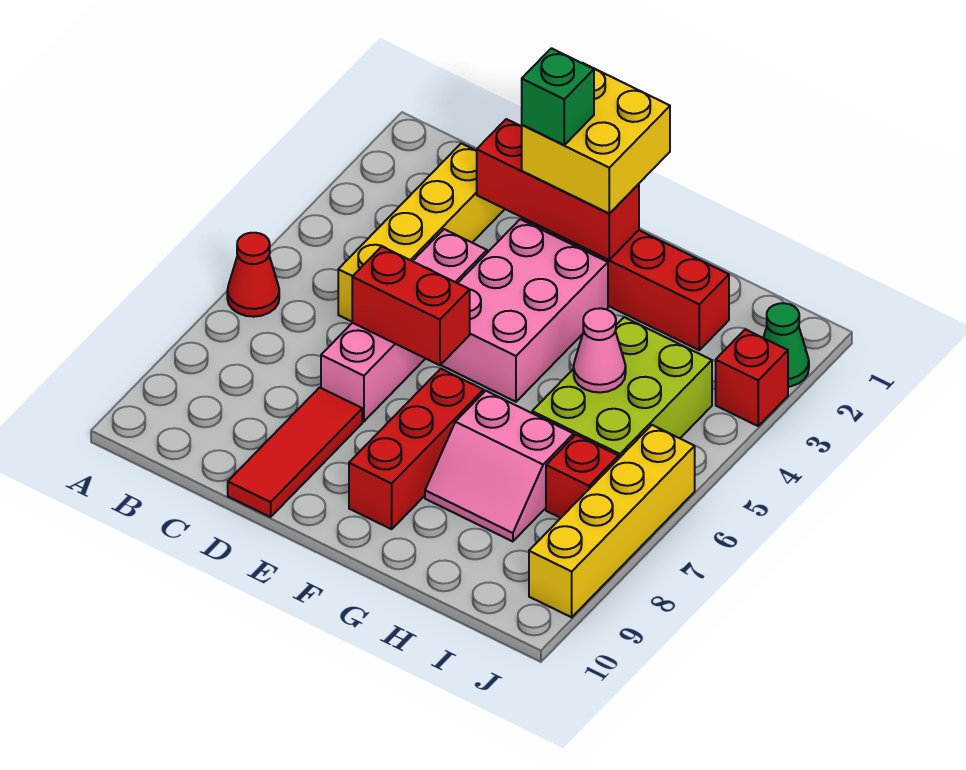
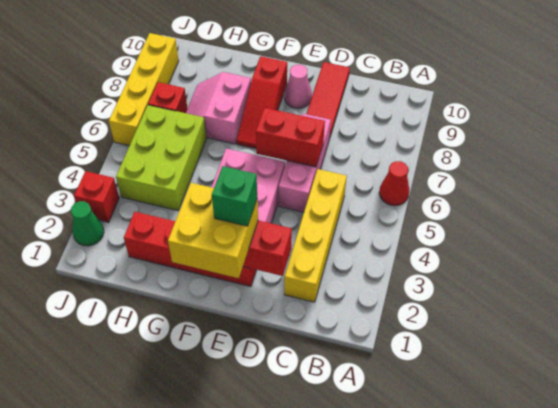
pink 1x4 brick [321,229,487,422] -> pink 1x3 brick [279,114,331,212]
red 1x3 brick [349,369,484,529] -> red 1x3 slope [237,56,287,149]
pink 2x2 slope [425,391,574,542] -> pink 2x2 slope turned to [186,72,251,144]
pink 1x1 cone [574,308,626,392] -> pink 1x1 cone moved to [284,65,312,108]

